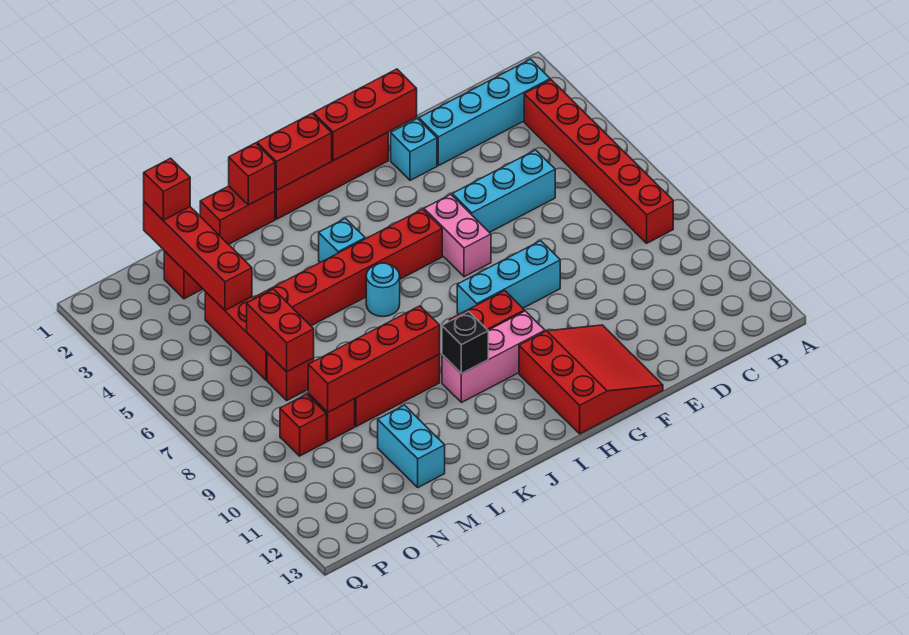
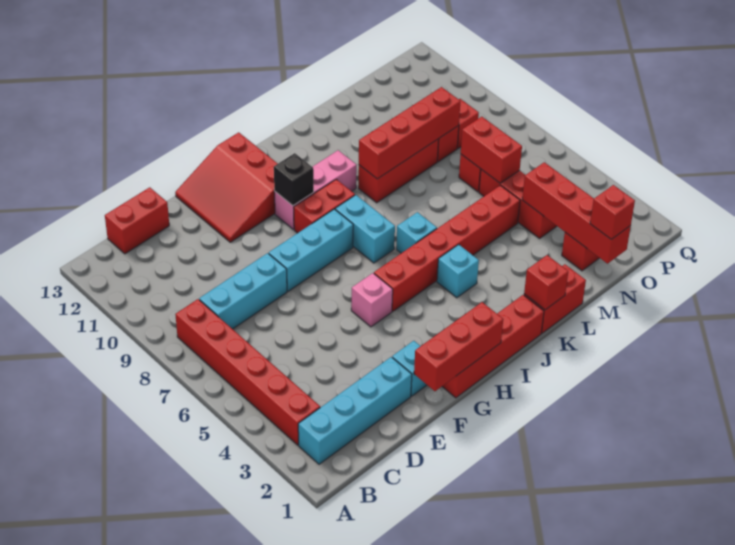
cyan 1x3 brick [452,150,555,232] -> cyan 1x3 brick moved to [199,253,287,329]
pink 1x2 brick [424,194,491,277] -> pink 1x1 brick [351,273,393,327]
red 1x2 brick [257,114,332,190] -> red 1x2 brick moved to [105,187,169,254]
cyan 1x1 round brick [366,263,400,316] -> cyan 1x1 brick [396,212,437,253]
black 1x1 brick [442,311,488,374] -> black 1x1 brick moved to [274,153,314,206]
cyan 1x2 brick [378,405,445,487] -> cyan 1x2 brick moved to [335,195,395,263]

